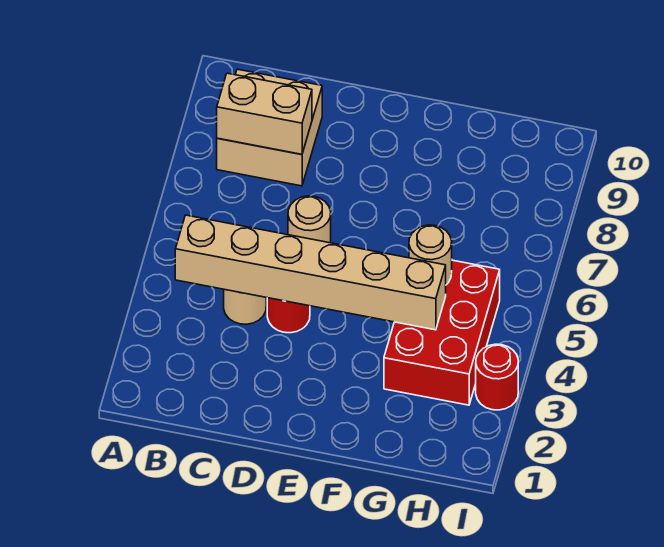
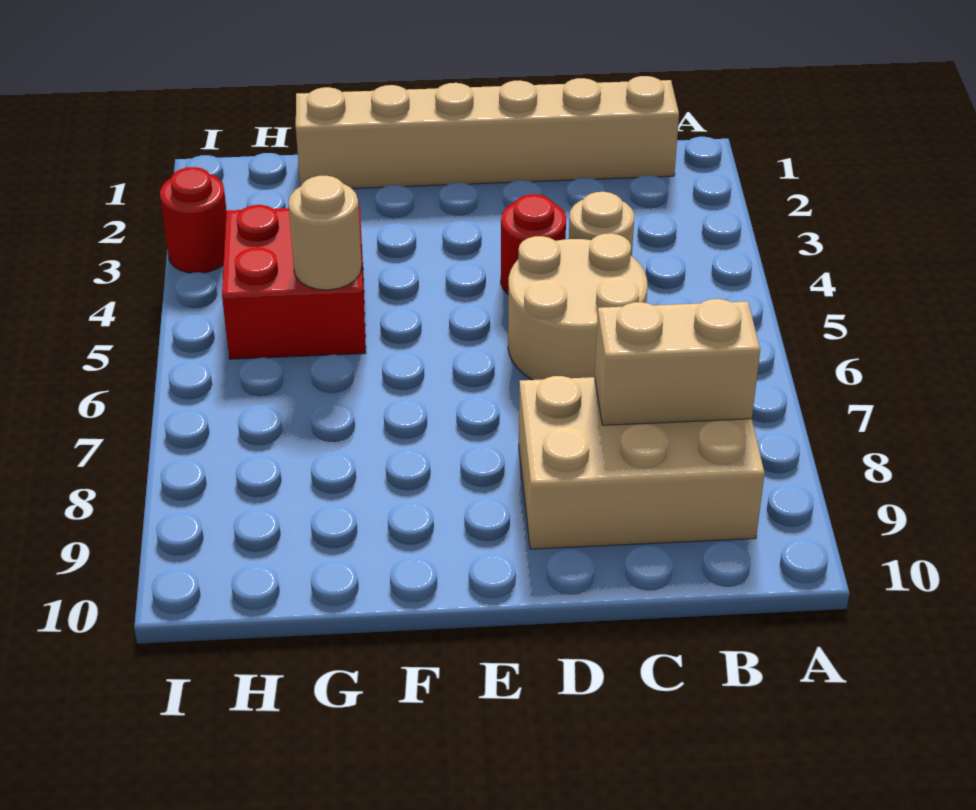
tan 1x6 brick [175,215,446,330] -> tan 1x6 brick moved to [296,76,679,188]
tan 2x2 brick [217,69,322,186] -> tan 2x3 brick [519,376,765,549]
tan 1x1 round brick [288,196,331,243] -> tan 2x2 round brick [508,233,648,380]
red 2x3 brick [384,260,500,405] -> red 2x2 brick [222,205,366,359]

